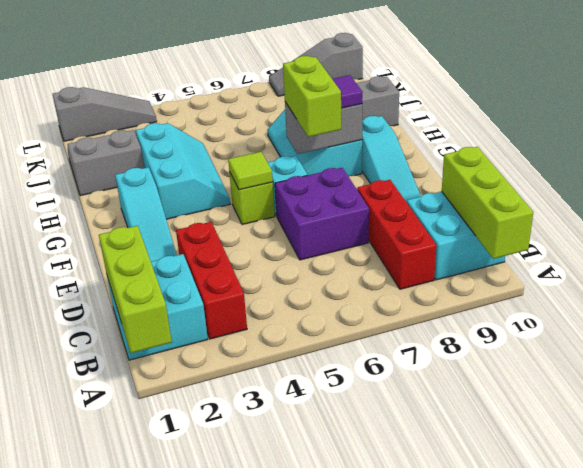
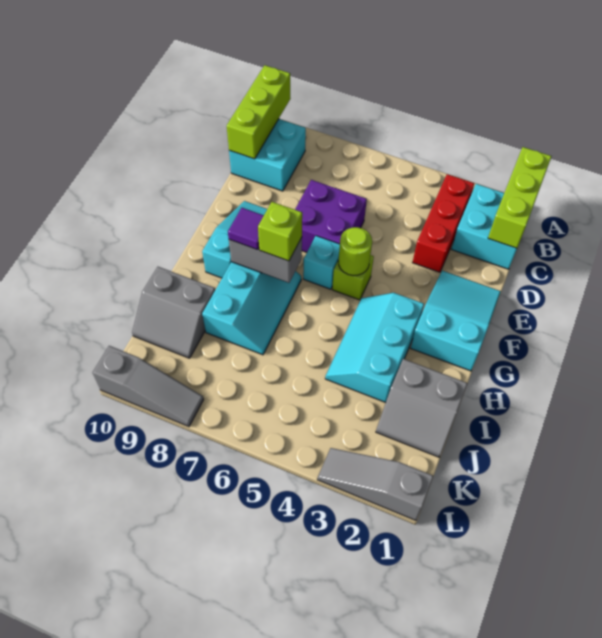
red 1x3 brick [357,180,436,289] -> none
cyan 1x3 slope [115,167,177,262] -> cyan 2x3 slope [411,271,501,371]
lime 1x1 tile [228,152,273,190] -> lime 1x1 round brick [338,227,372,276]
lime 1x2 brick [283,56,341,137] -> lime 1x1 brick [258,202,302,261]

